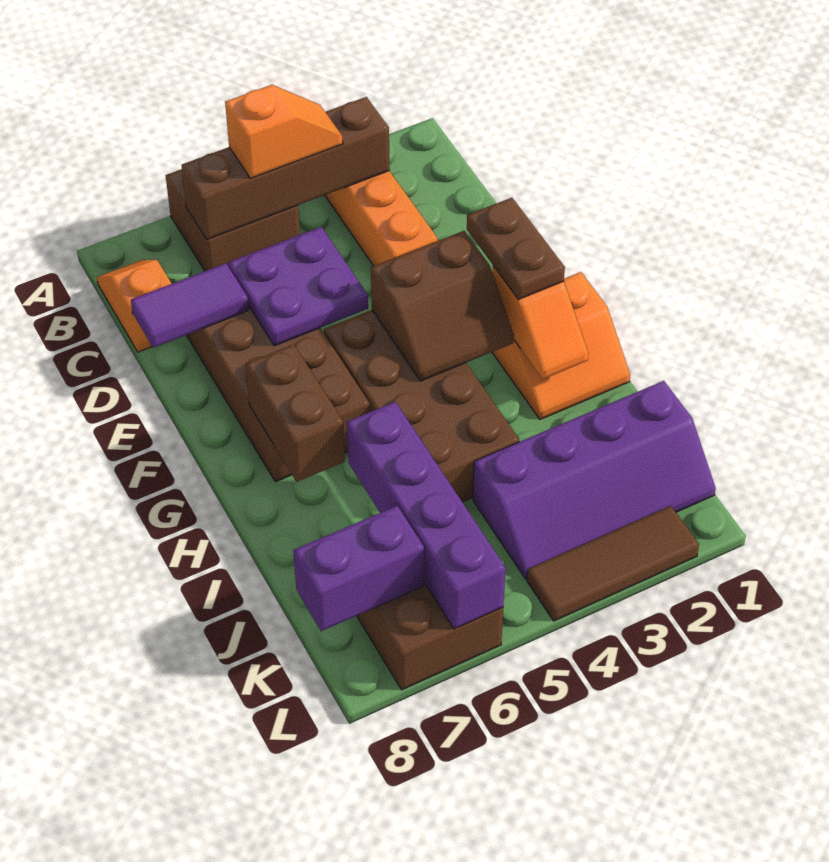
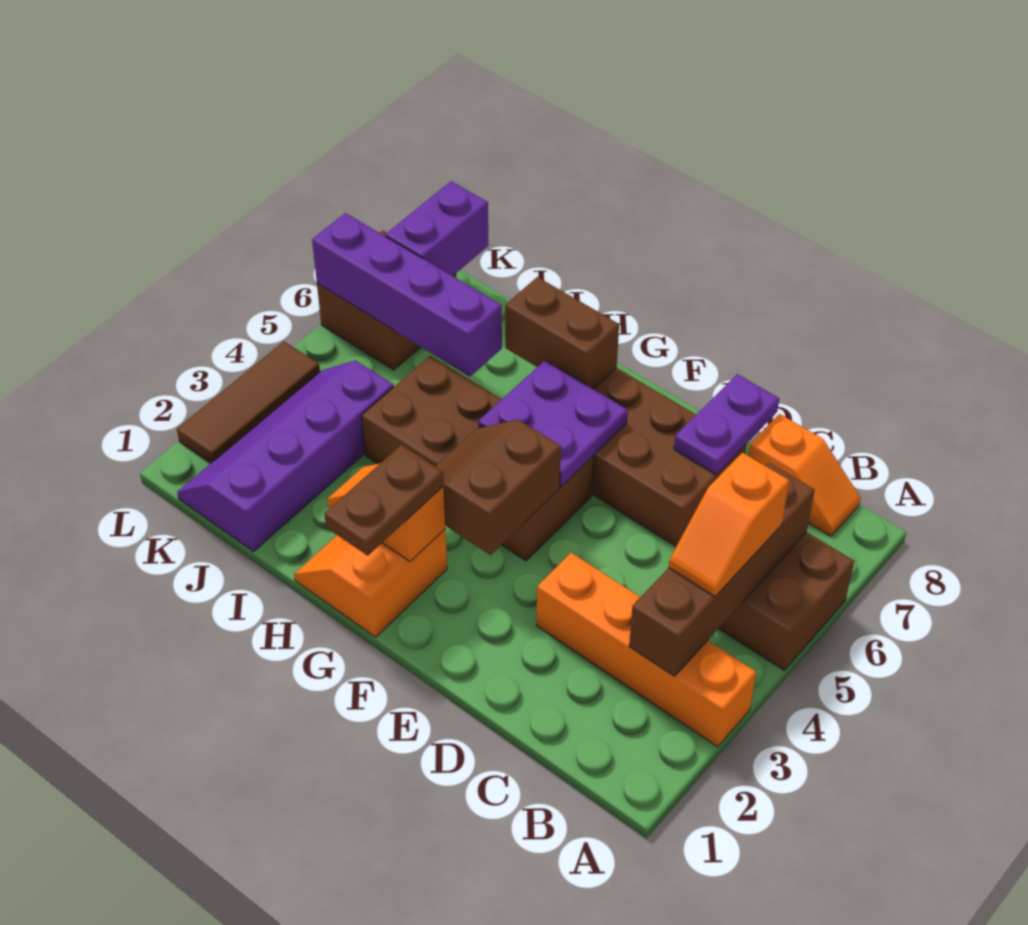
purple 2x2 plate [228,227,368,346] -> purple 2x2 plate moved to [478,361,628,487]
purple 1x2 tile [131,263,249,348] -> purple 1x2 plate [674,374,779,474]
brown 1x2 plate [467,198,565,299] -> brown 1x2 plate turned to [325,445,444,556]

